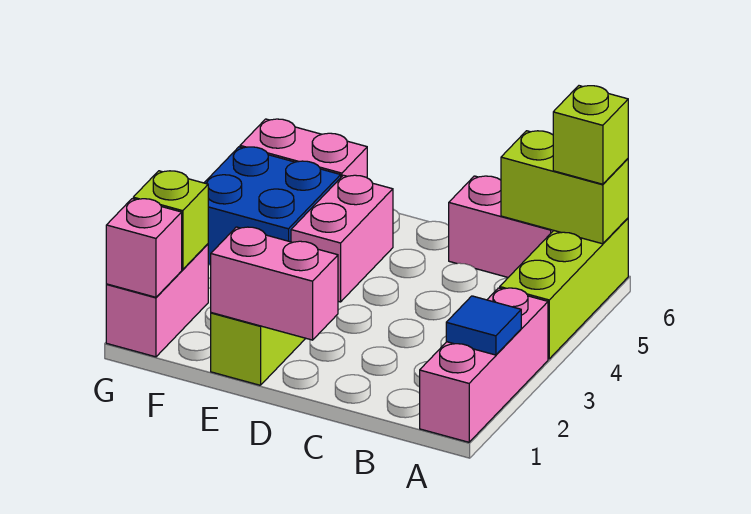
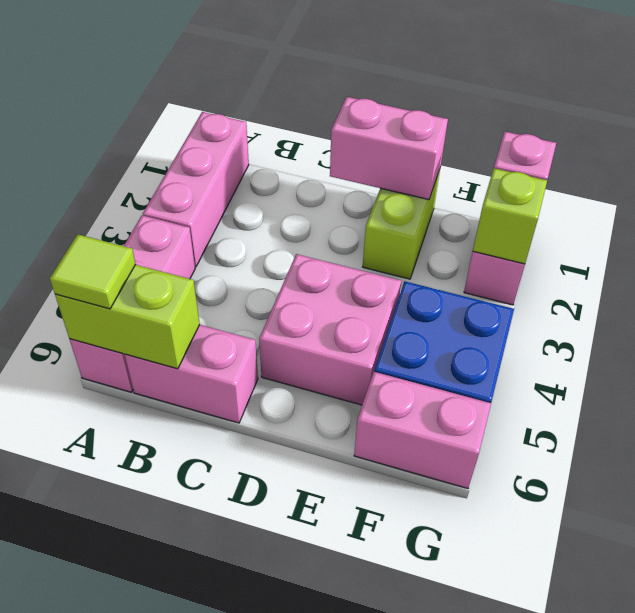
blue 1x1 tile [446,296,521,355] -> none
lime 1x3 brick [500,218,628,359] -> pink 1x3 brick [69,215,195,392]
lime 1x1 brick [553,86,628,184] -> lime 1x1 tile [50,234,136,309]
pink 1x2 brick [291,175,393,302] -> pink 2x2 brick [259,254,401,405]

